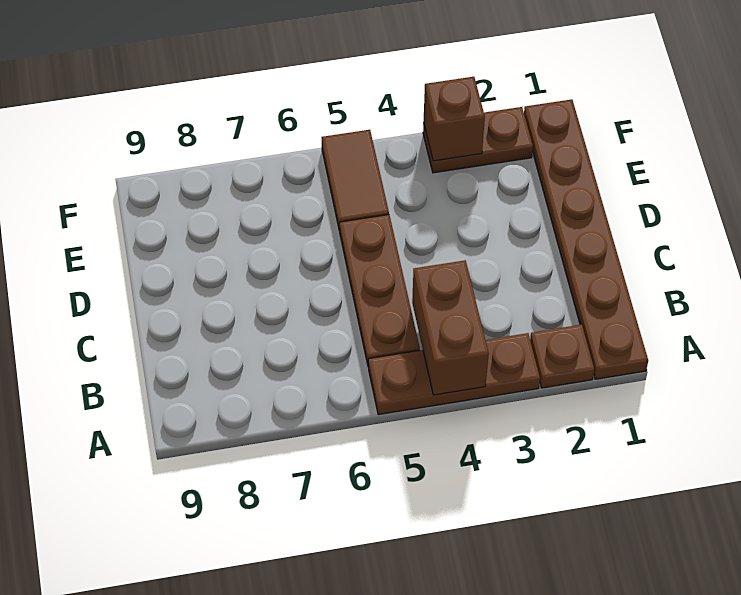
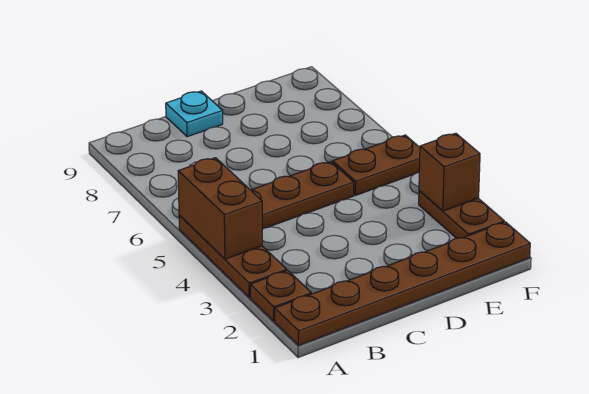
brown 1x2 brick [412,260,489,395] -> brown 1x2 brick turned to [178,158,262,259]
none -> cyan 1x1 plate [166,91,223,137]
brown 1x2 tile [322,130,389,231] -> brown 1x2 plate [333,135,420,195]

